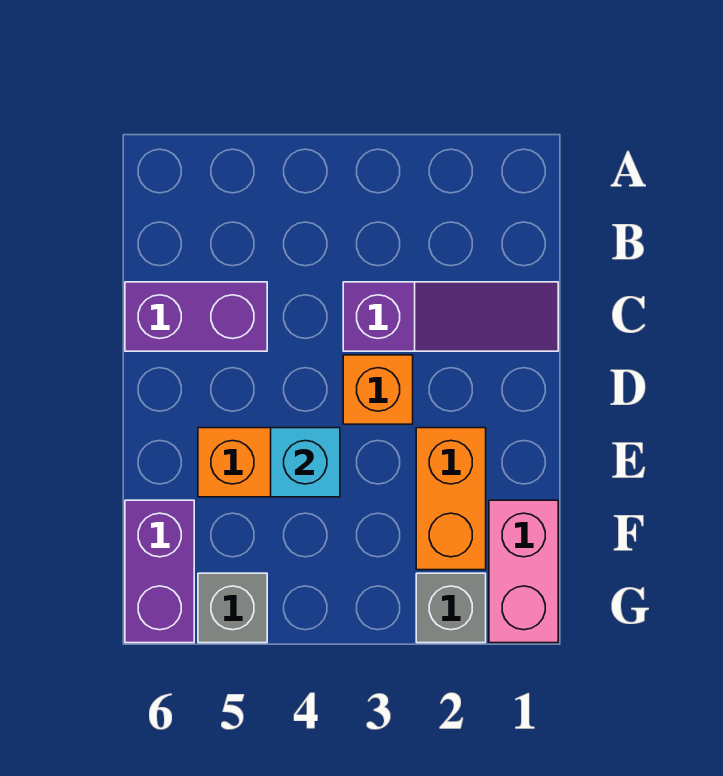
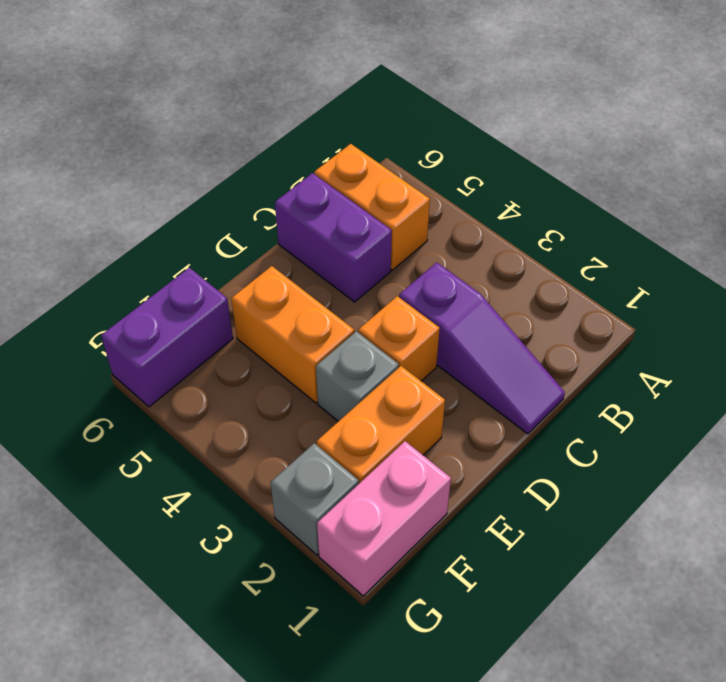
none -> orange 1x2 brick [314,144,430,270]
cyan 1x1 brick [271,428,340,497] -> none
grey 1x1 brick [198,573,267,643] -> grey 1x1 brick moved to [316,331,399,421]

